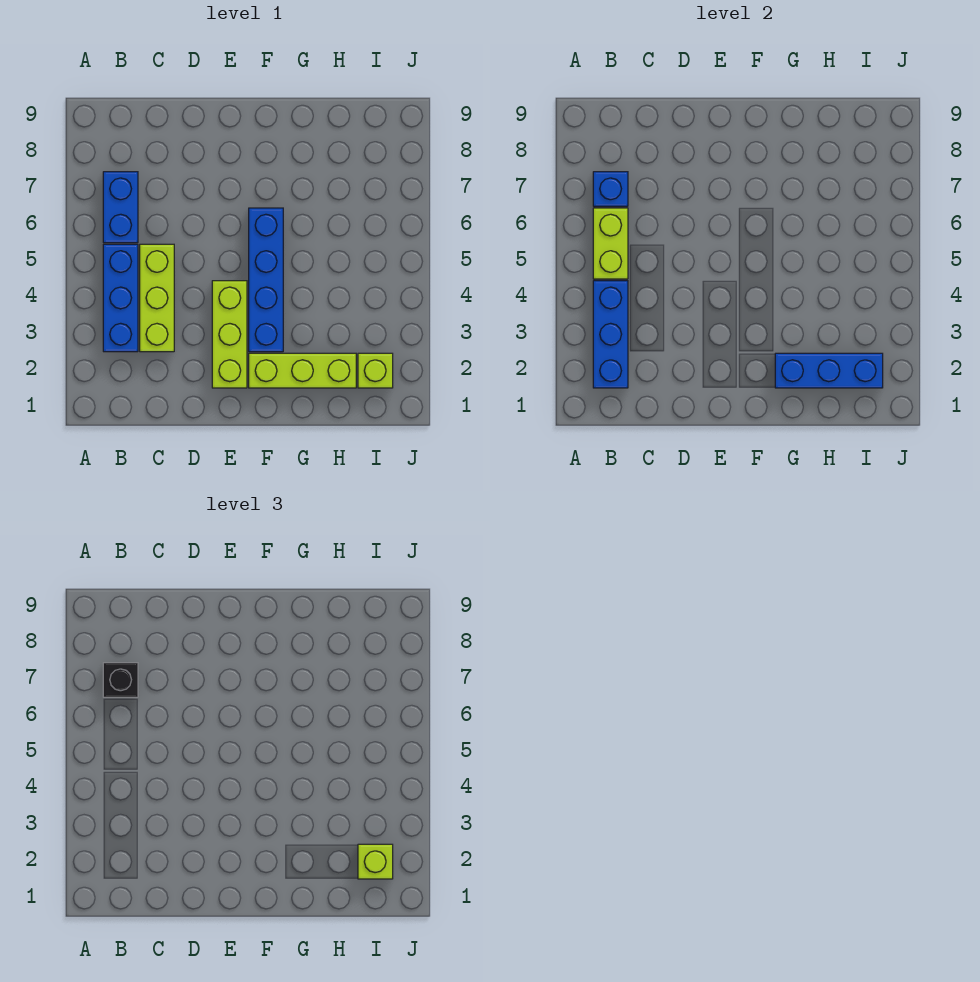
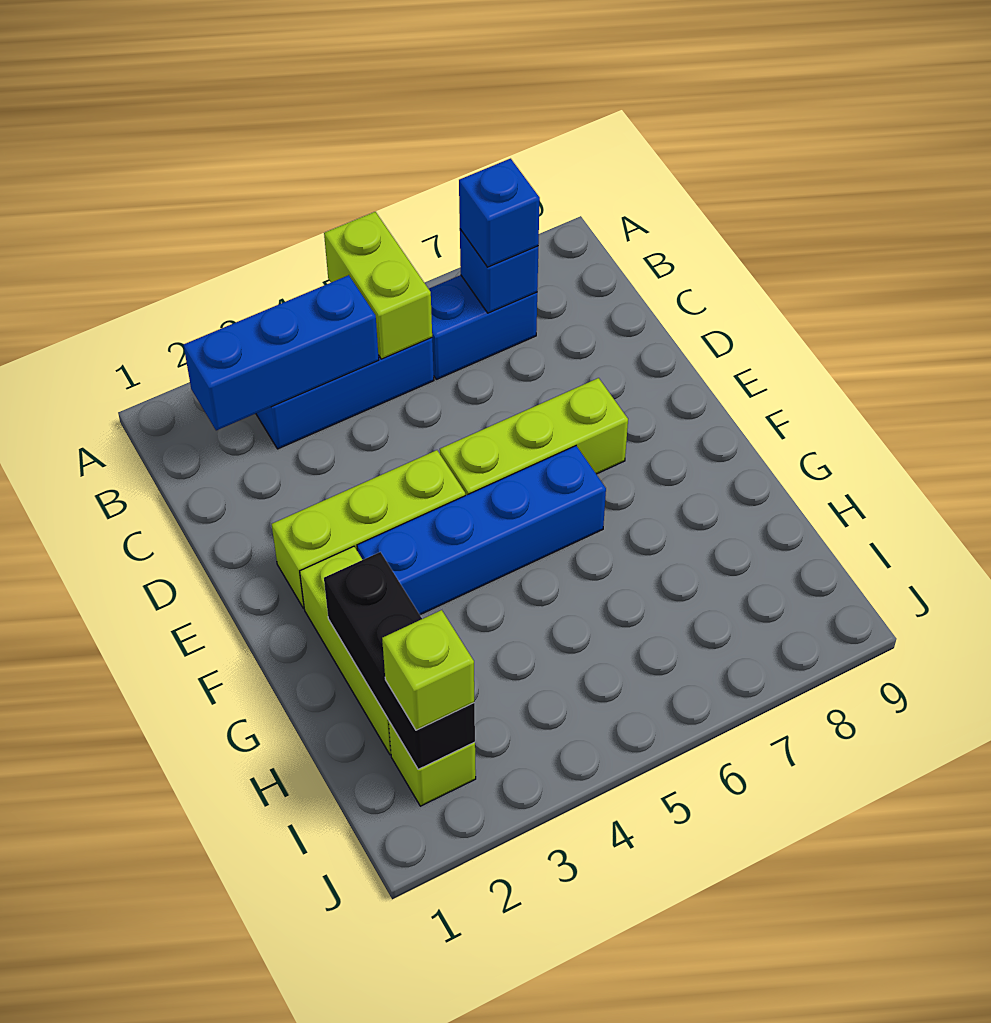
lime 1x2 brick [593,208,628,279] -> lime 1x2 brick turned to [324,212,432,359]
black 1x1 brick [103,663,138,697] -> blue 1x1 brick [459,159,540,267]
lime 1x3 brick [140,244,174,352] -> lime 1x3 brick moved to [440,378,628,496]
blue 1x3 brick [775,353,883,388] -> black 1x3 brick [324,552,475,769]

